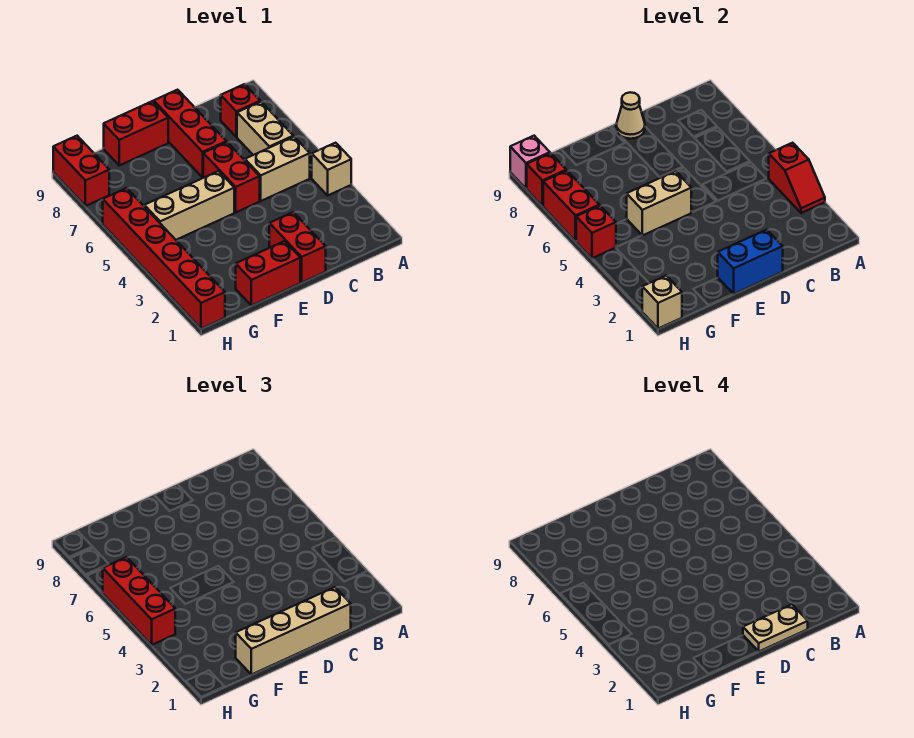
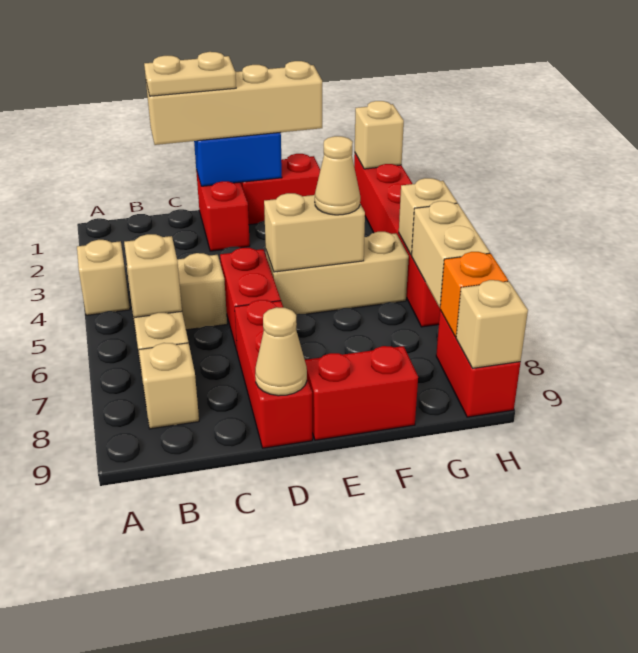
red 1x2 slope [769,143,825,213] -> none
none -> tan 1x1 brick [124,234,182,317]
red 1x1 brick [221,84,260,137] -> tan 1x1 brick [139,343,199,429]
none -> tan 1x1 cone [315,136,360,215]
red 1x3 brick [102,557,175,645] -> none
red 1x1 brick [576,206,616,259] -> tan 1x1 brick [399,178,457,255]
red 1x2 brick [543,171,599,241] -> tan 1x2 brick [412,201,490,308]
red 1x1 brick [526,153,566,206] -> orange 1x1 brick [440,252,508,337]
pink 1x1 brick [510,136,550,188] -> tan 1x1 brick [456,280,528,368]

